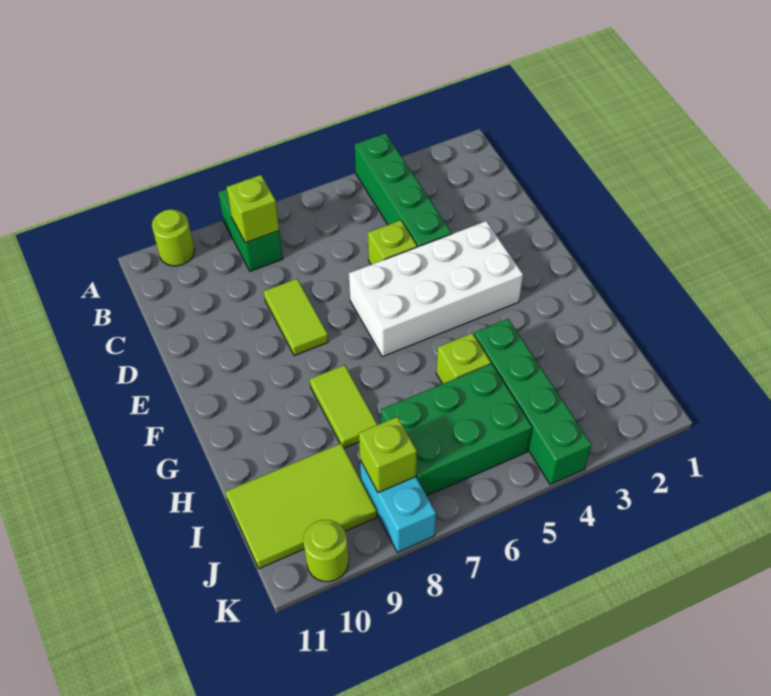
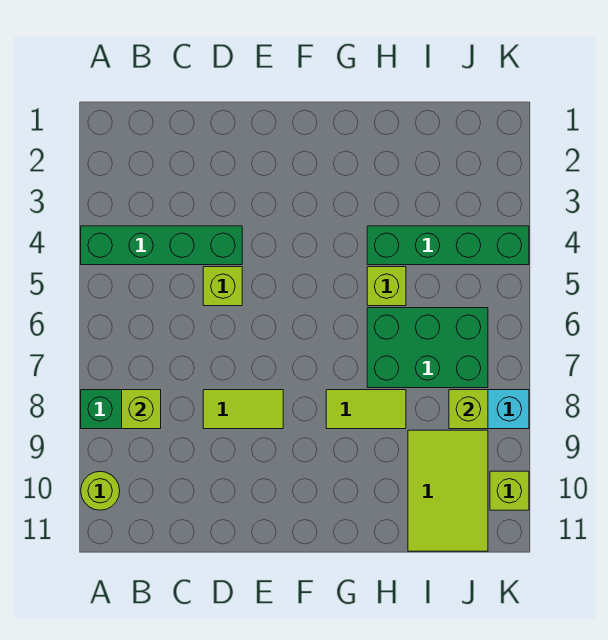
white 2x4 brick [349,221,523,357] -> none
green 2x3 brick [381,364,532,496] -> green 2x3 brick turned to [367,308,488,388]
lime 1x1 round brick [303,520,349,582] -> lime 1x1 brick [490,471,529,510]

